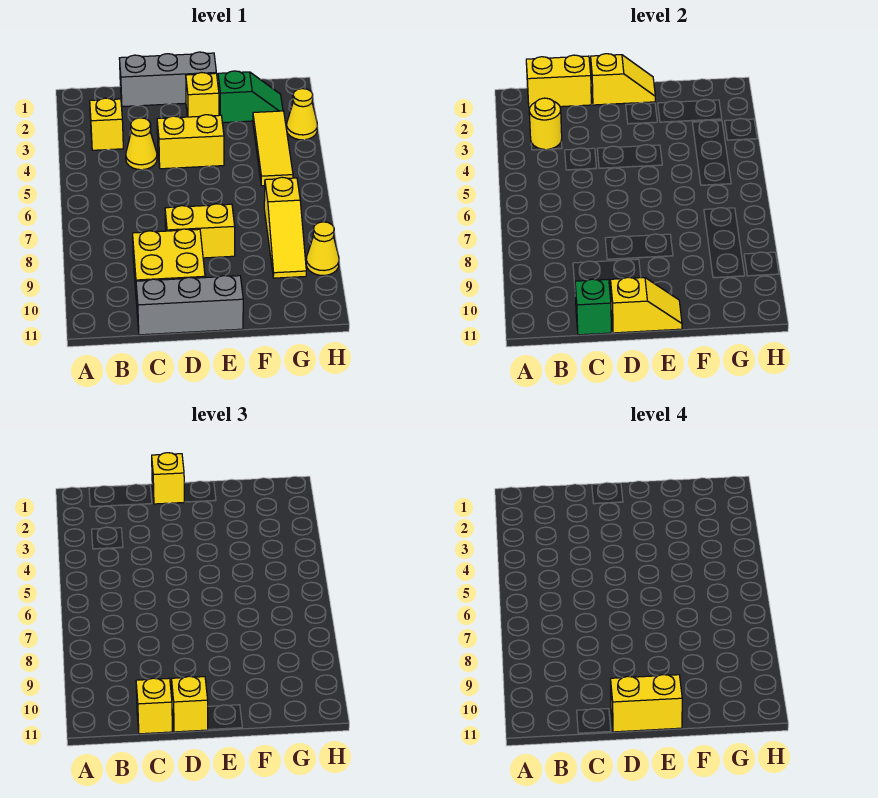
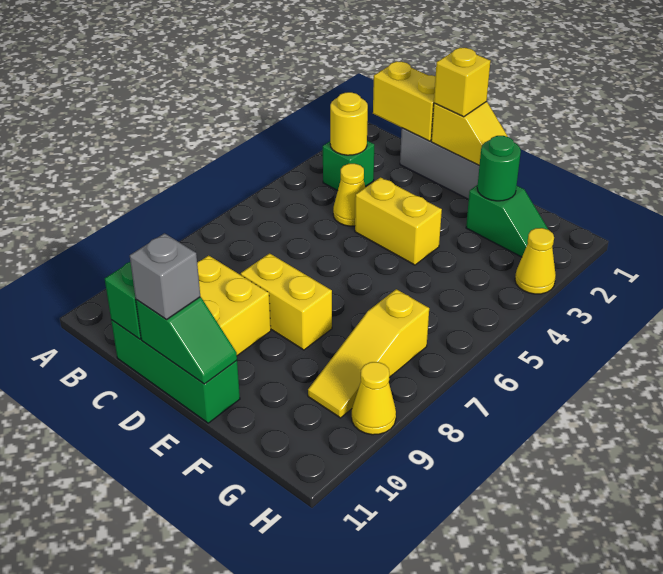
yellow 1x1 brick [90,98,123,150] -> green 1x1 brick [323,141,374,191]
grey 1x3 brick [136,276,243,335] -> green 1x3 brick [111,320,240,423]
yellow 1x1 brick [136,678,172,734] -> none
yellow 1x2 slope [611,277,682,333] -> green 1x2 slope [136,297,237,384]
yellow 1x1 brick [172,676,208,732] -> grey 1x1 brick [130,233,200,320]
yellow 1x2 brick [611,675,682,732] -> none
yellow 1x1 brick [186,73,219,117] -> none
none -> green 1x1 round brick [477,136,521,201]
yellow 1x3 tile [253,111,293,186] -> none

